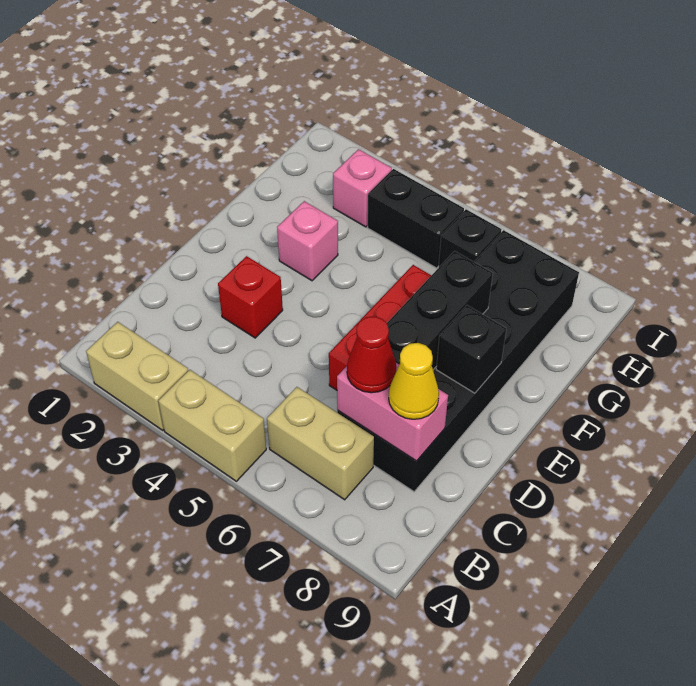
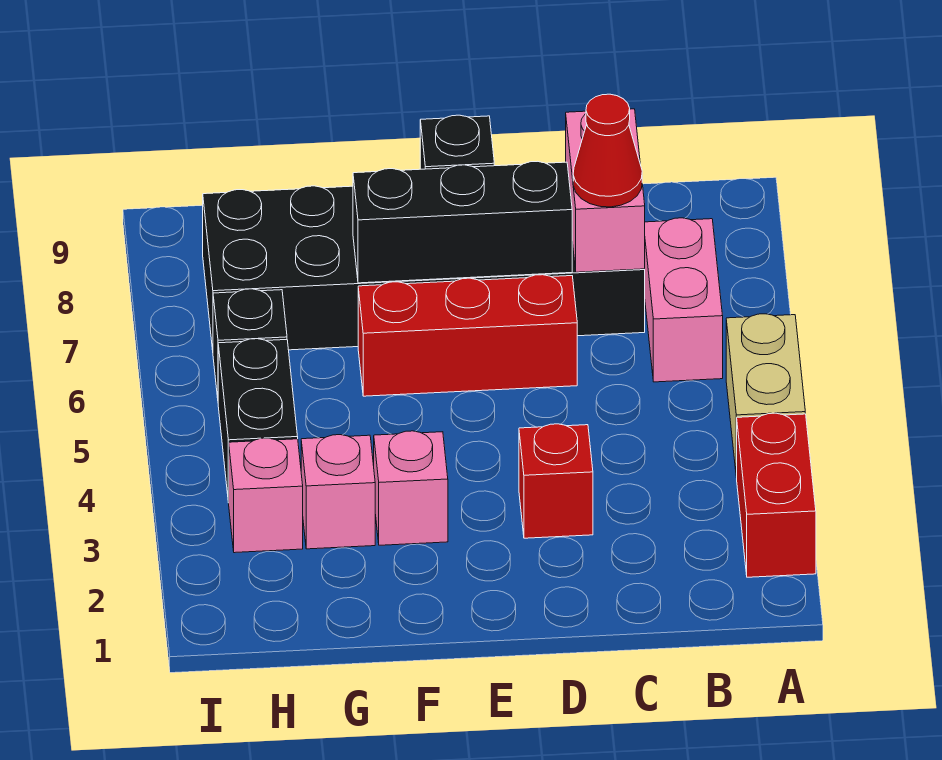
tan 1x2 brick [86,322,188,430] -> red 1x2 brick [737,413,816,577]
tan 1x2 brick [267,387,374,500] -> pink 1x2 brick [645,218,723,382]
yellow 1x1 cone [389,343,439,419] -> none
none -> pink 1x1 brick [301,435,375,549]

